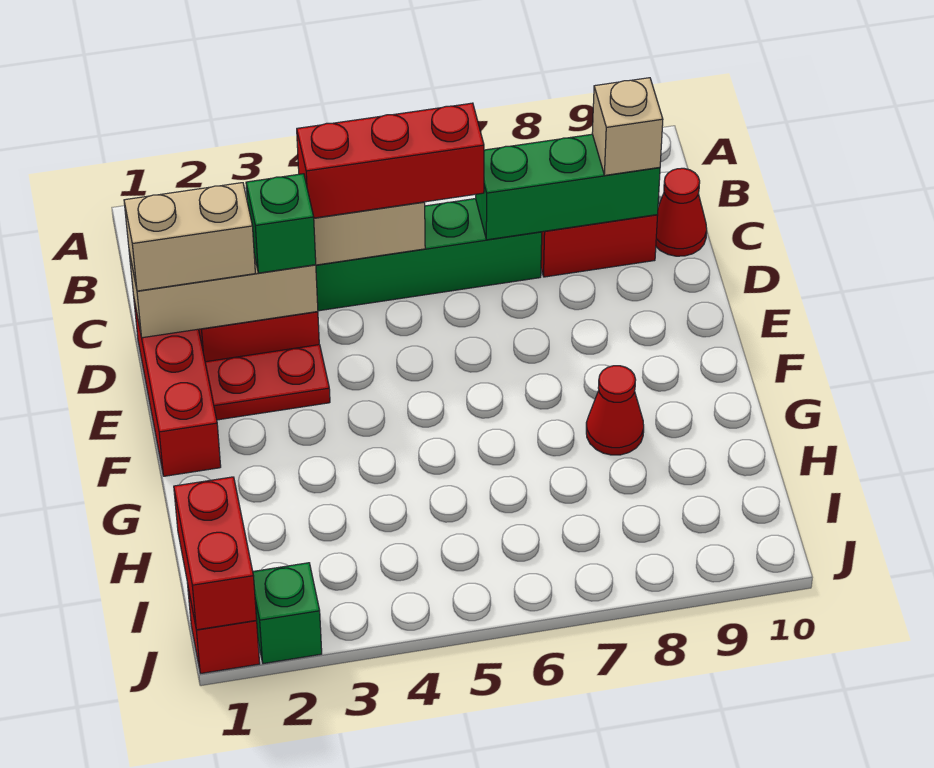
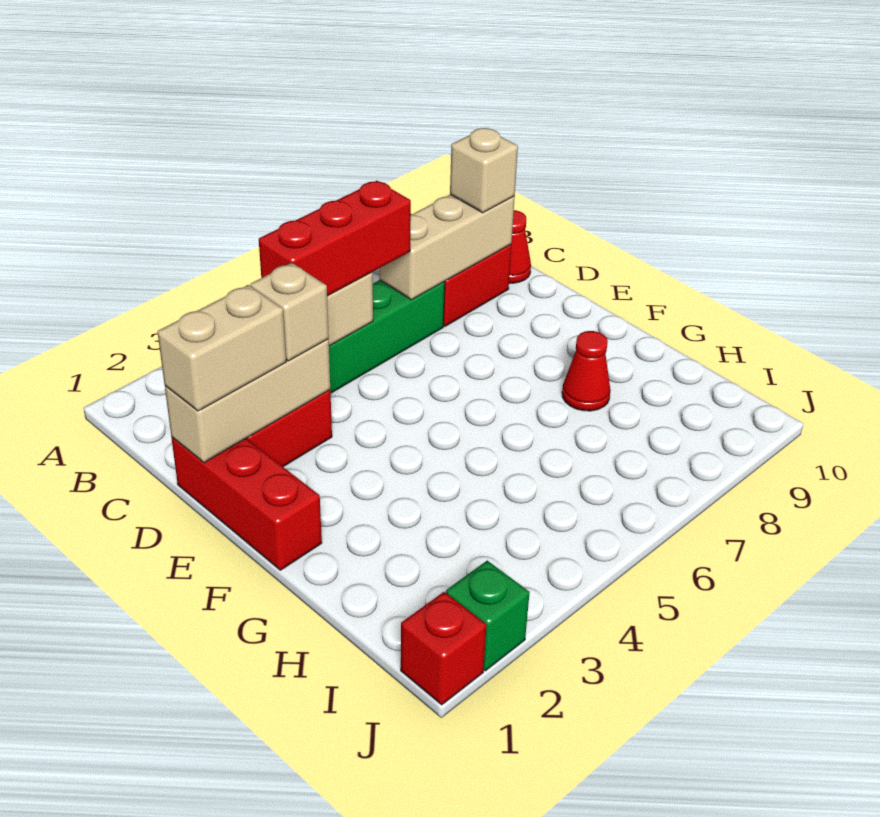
green 1x3 brick [476,134,660,240] -> tan 1x3 brick [379,195,515,300]
green 1x1 brick [246,174,316,273] -> tan 1x1 brick [250,263,329,361]
red 1x2 plate [205,345,330,420] -> none
red 1x2 brick [174,477,257,630] -> none

